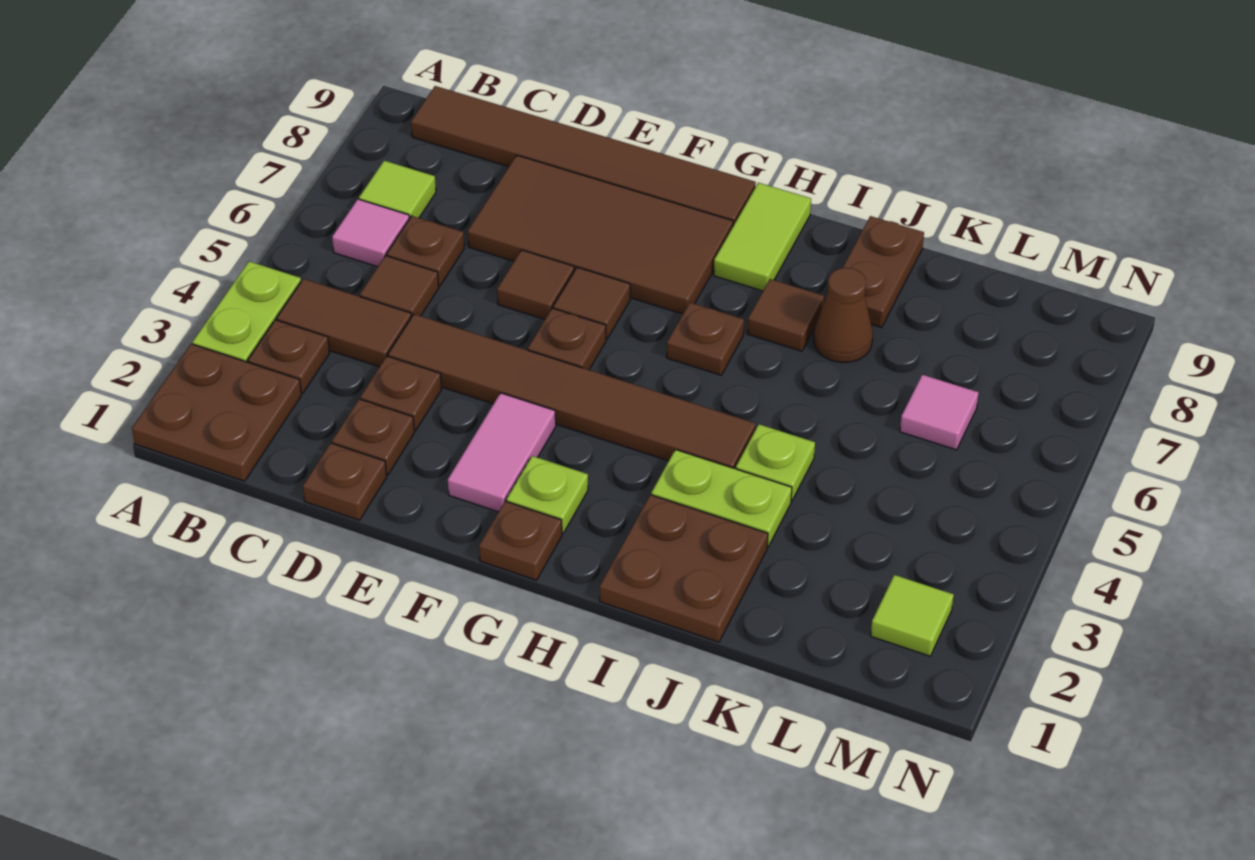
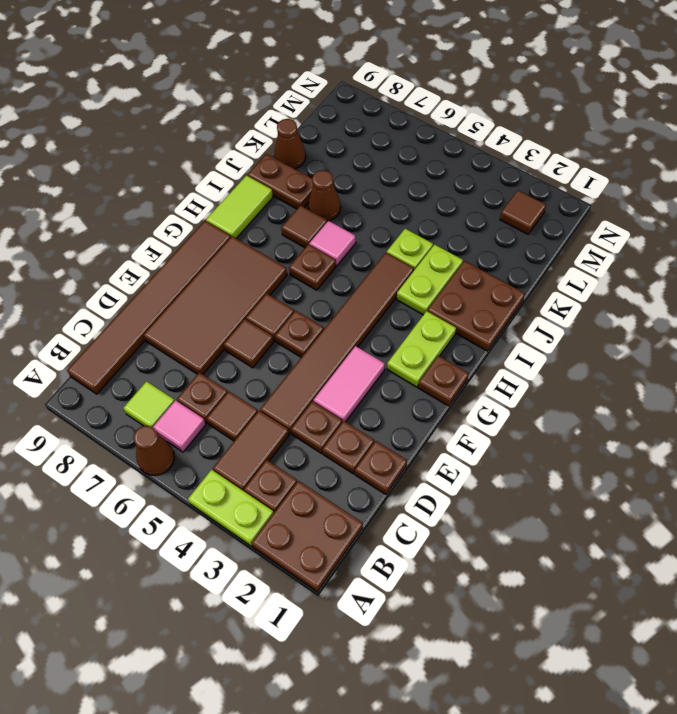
none -> brown 1x1 cone [134,426,174,476]
pink 1x2 tile [448,393,556,512] -> pink 1x2 tile turned to [313,346,385,422]
lime 1x1 plate [506,456,588,533] -> lime 1x2 plate [387,311,456,387]
lime 1x2 tile [714,183,811,291] -> lime 1x2 tile turned to [206,176,273,238]
none -> brown 1x1 cone [274,119,306,169]
pink 1x1 tile [900,375,979,450] -> pink 1x1 tile moved to [309,221,356,266]
lime 1x1 tile [871,575,954,656] -> brown 1x1 tile [500,190,546,234]

